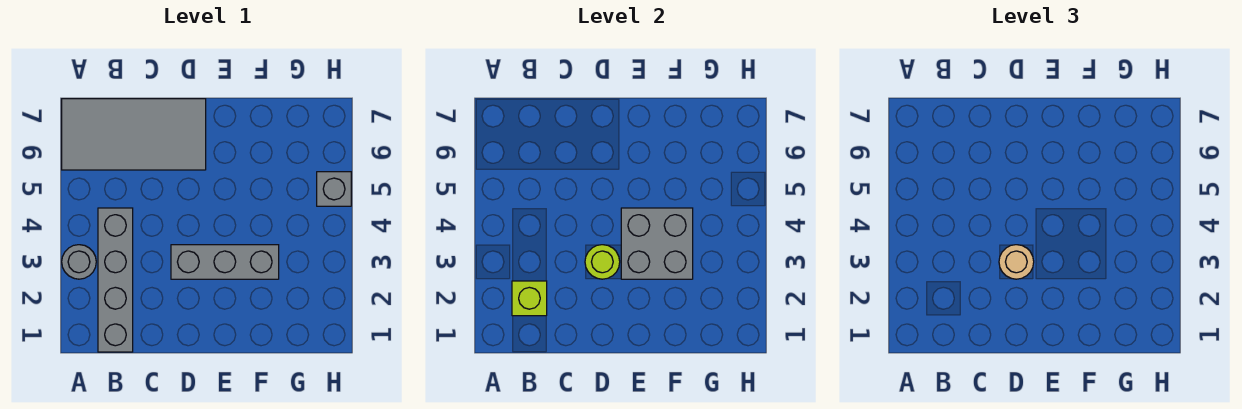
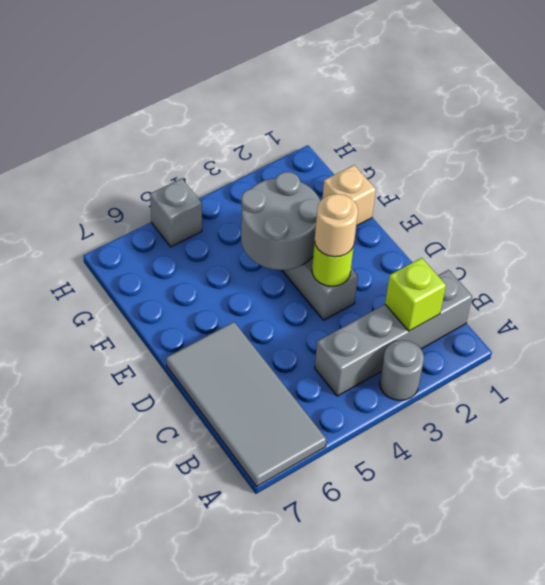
grey 2x2 brick [621,208,693,279] -> grey 2x2 round brick [241,172,320,270]
none -> tan 1x1 brick [322,165,376,226]

